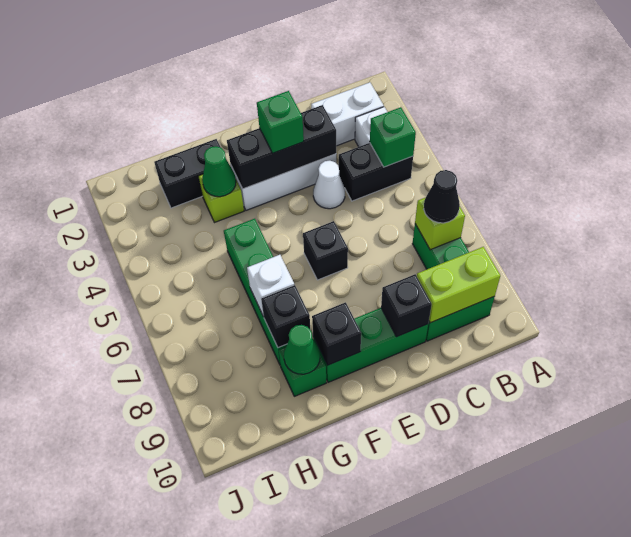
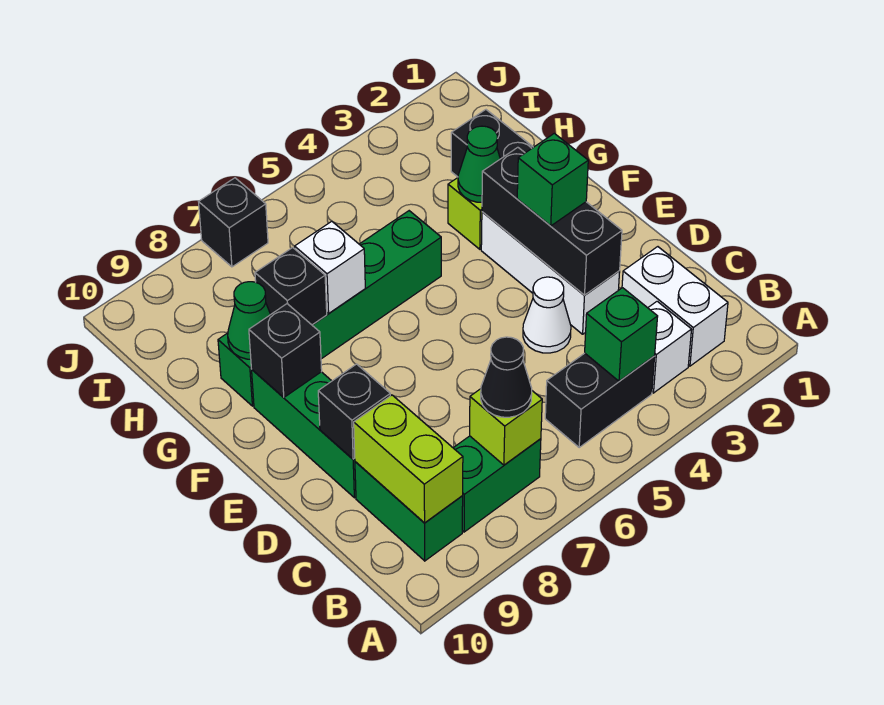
black 1x2 brick [339,143,413,201] -> black 1x2 brick turned to [545,353,655,447]
black 1x1 brick [303,221,348,280] -> black 1x1 brick moved to [199,178,268,267]

